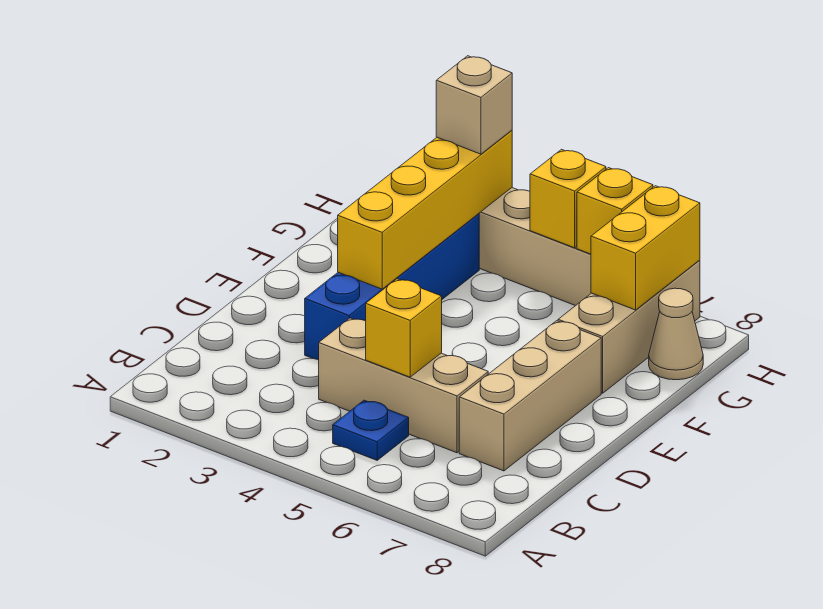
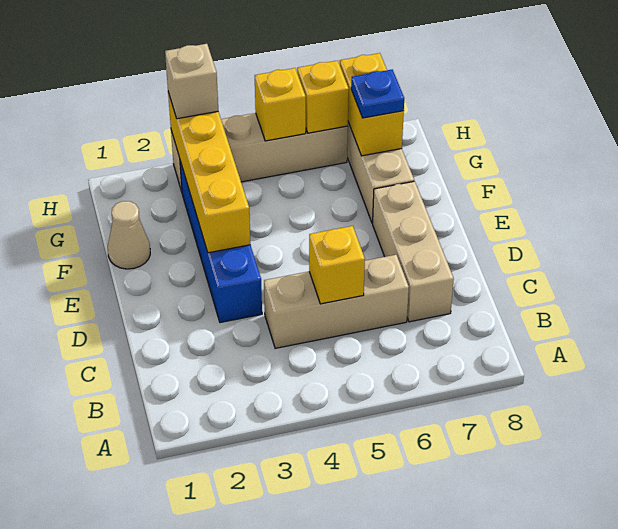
blue 1x1 plate [333,400,409,460] -> blue 1x1 plate moved to [351,70,404,118]
tan 1x1 cone [649,288,703,380] -> tan 1x1 cone moved to [108,201,150,269]

